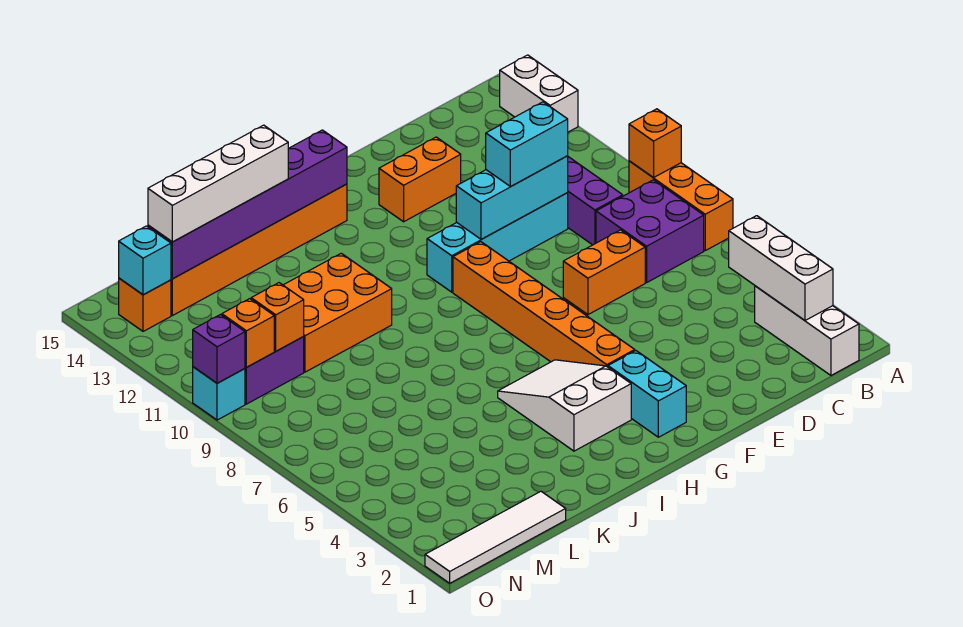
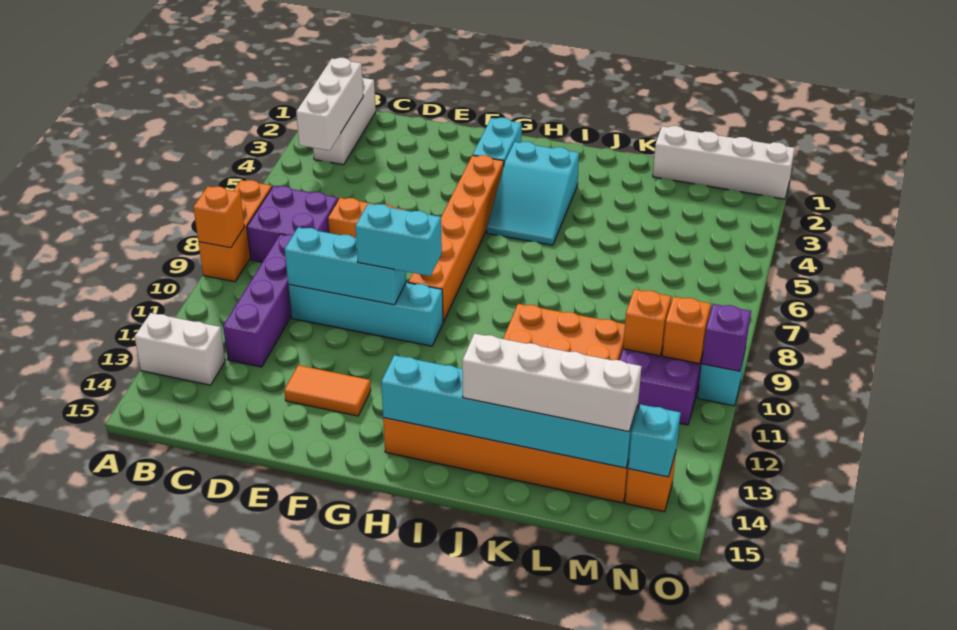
white 1x2 brick [500,55,578,132] -> white 1x2 brick turned to [135,313,225,385]
cyan 1x2 brick [486,102,568,187] -> cyan 1x2 brick moved to [355,204,442,276]
orange 1x2 brick [379,137,461,222] -> orange 1x2 tile [284,365,371,416]
white 2x3 slope [498,360,631,451] -> cyan 2x3 slope [487,142,579,245]
purple 1x6 brick [148,130,347,279] -> cyan 1x6 brick [381,355,638,468]
white 1x4 tile [425,491,566,583] -> white 1x4 brick [653,126,795,199]

